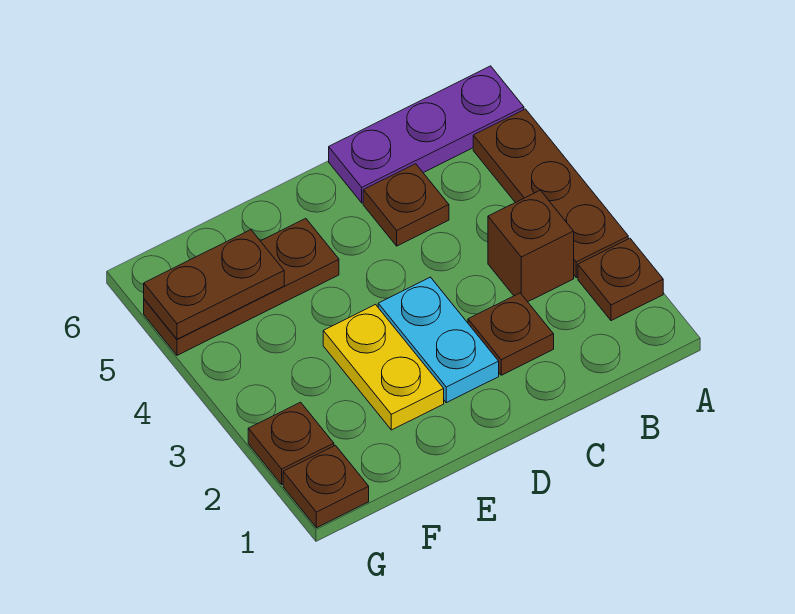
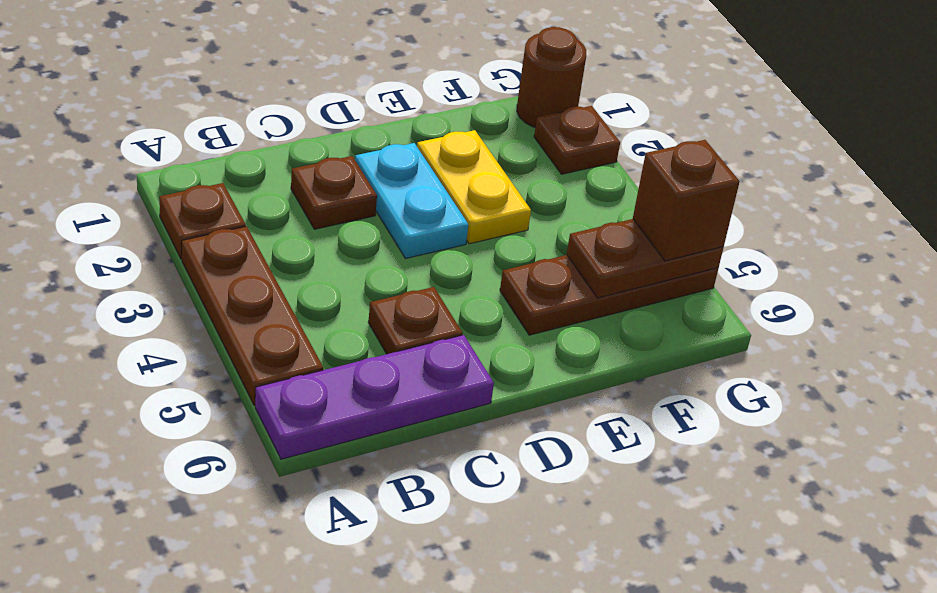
brown 1x1 brick [488,190,574,302] -> brown 1x1 brick moved to [633,140,740,261]
brown 1x1 plate [283,445,369,528] -> brown 1x1 round brick [517,27,586,127]

